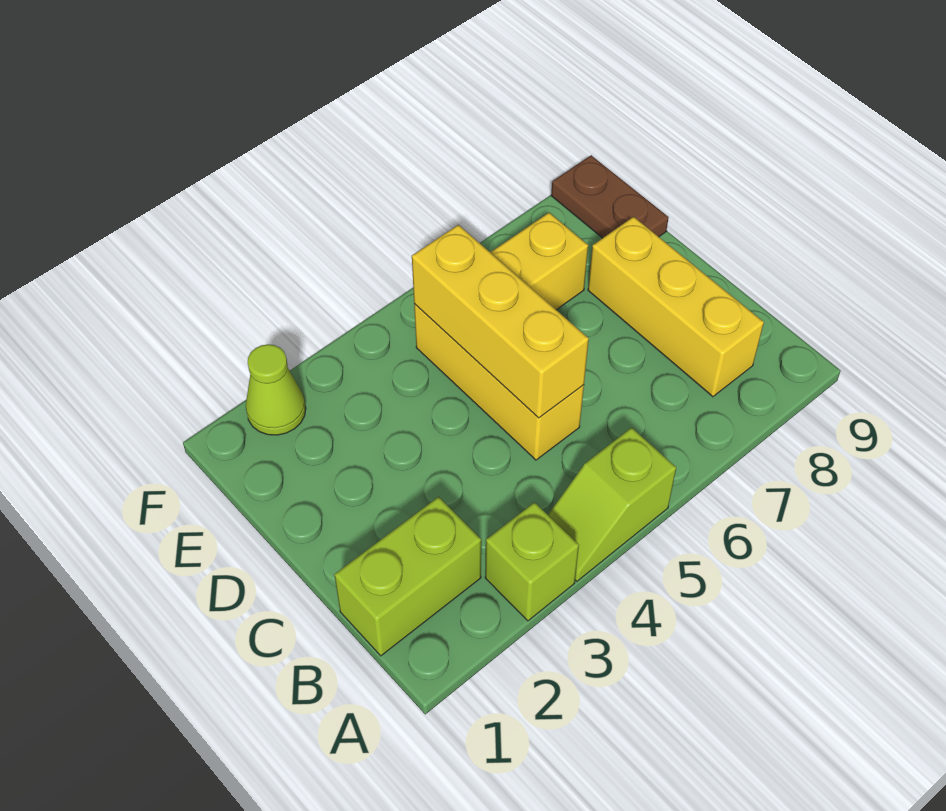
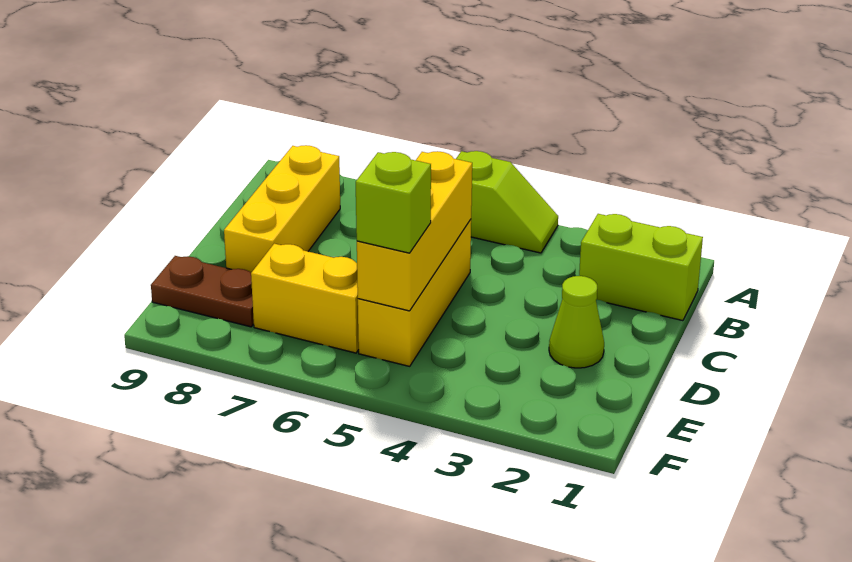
lime 1x1 brick [485,502,579,621] -> lime 1x1 brick moved to [356,152,431,253]
brown 1x2 plate [551,155,669,238] -> brown 1x2 plate turned to [151,256,254,327]
lime 1x1 cone [246,344,306,435] -> lime 1x1 cone moved to [549,276,604,368]

